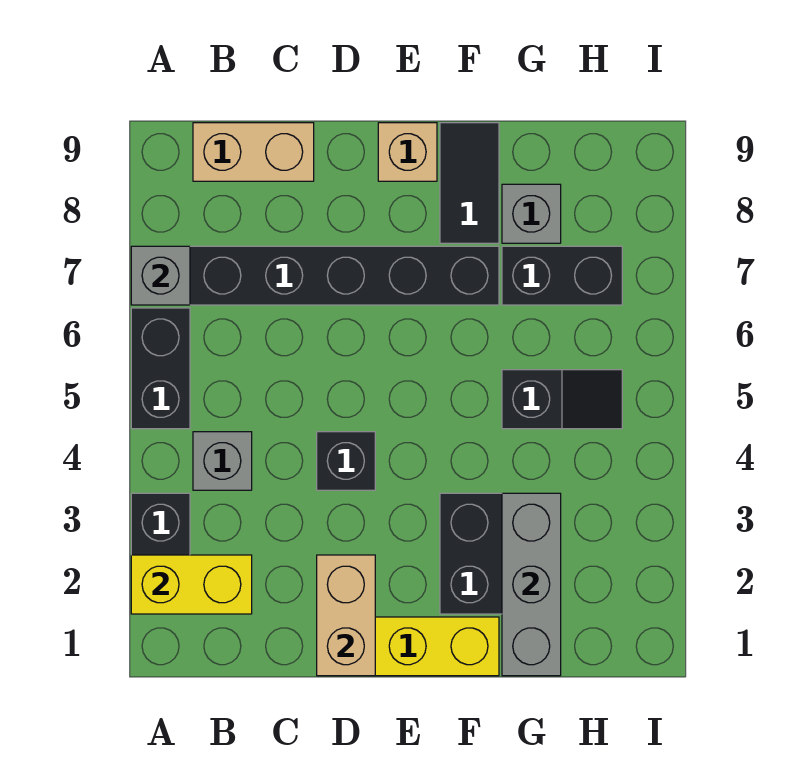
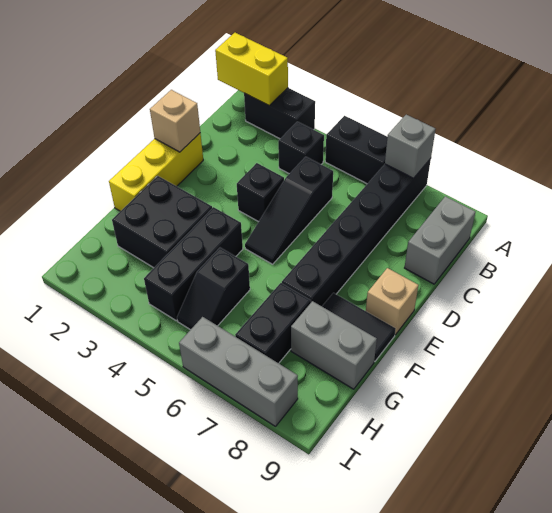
yellow 1x2 brick [131,555,252,614] -> yellow 1x2 brick turned to [215,33,288,105]
grey 1x1 brick [193,432,252,490] -> black 1x1 brick [278,122,324,174]
tan 1x2 brick [193,123,314,181] -> grey 1x2 brick [405,196,475,284]
none -> black 1x3 slope [245,157,333,264]
tan 1x2 brick [317,555,375,676] -> tan 1x1 brick [150,90,200,152]
none -> black 1x3 brick [144,207,243,321]
grey 1x3 brick [502,493,561,676] -> grey 1x3 brick moved to [179,317,298,426]
grey 1x1 brick [502,184,561,243] -> grey 1x2 brick [291,301,377,389]

